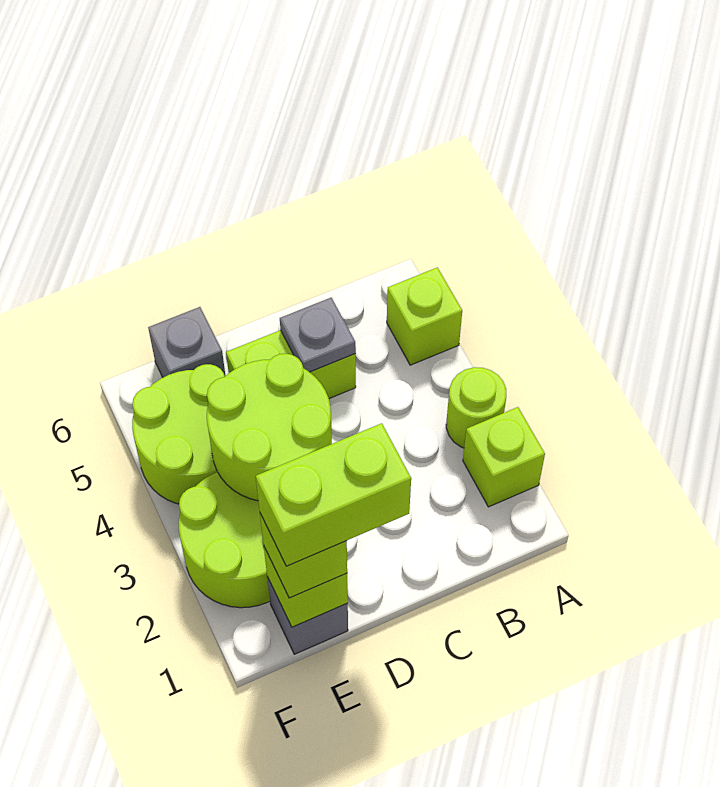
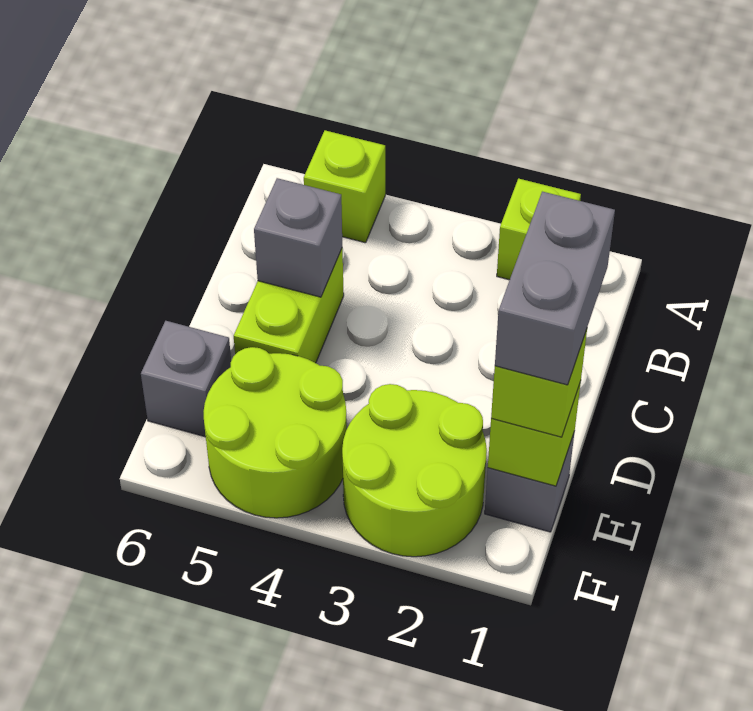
lime 1x1 round brick [446,367,506,448] -> none
grey 1x1 plate [280,298,356,372] -> grey 1x1 brick [254,178,342,297]
lime 1x2 brick [256,423,411,566] -> grey 1x2 brick [495,192,615,385]
lime 2x2 round brick [207,354,332,501] -> none

